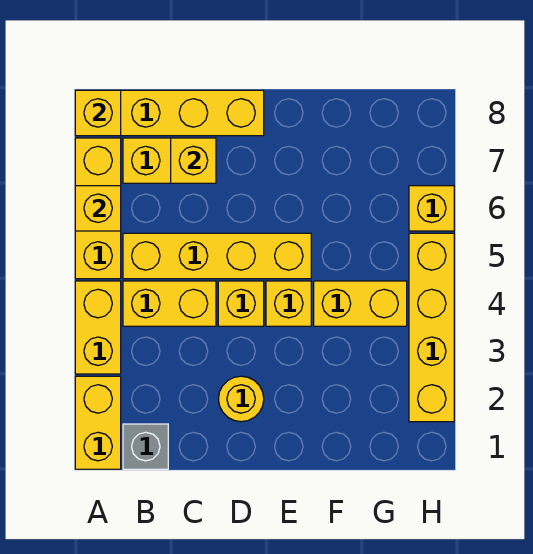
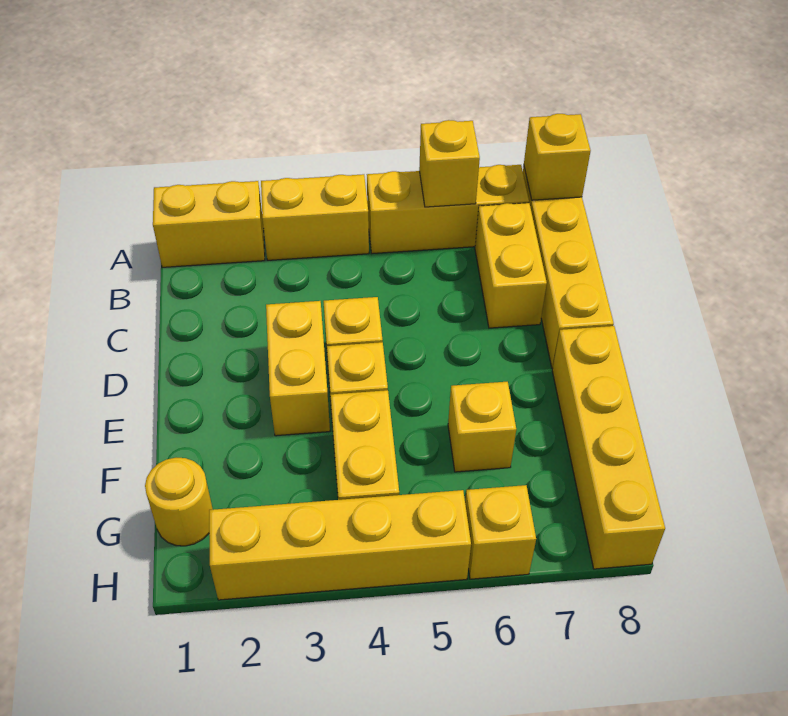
grey 1x1 brick [123,424,168,469] -> none
yellow 1x2 brick [123,281,216,326] -> yellow 1x2 brick moved to [266,301,330,436]
yellow 1x4 brick [123,233,311,279] -> yellow 1x4 brick moved to [552,326,665,569]
yellow 1x1 brick [171,138,216,183] -> yellow 1x1 brick moved to [448,382,516,472]
yellow 1x1 round brick [218,376,264,422] -> yellow 1x1 round brick moved to [145,458,213,546]

